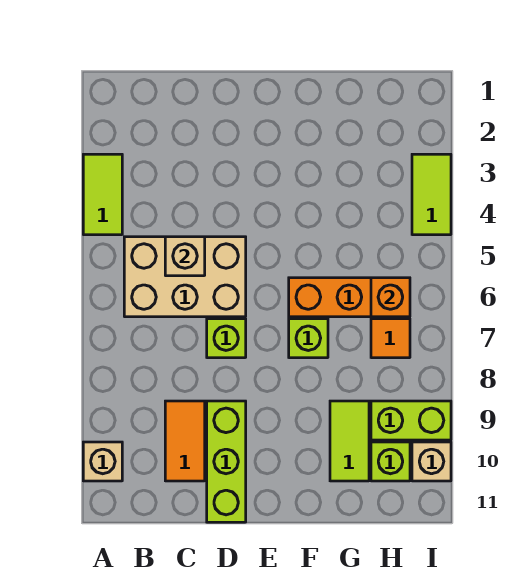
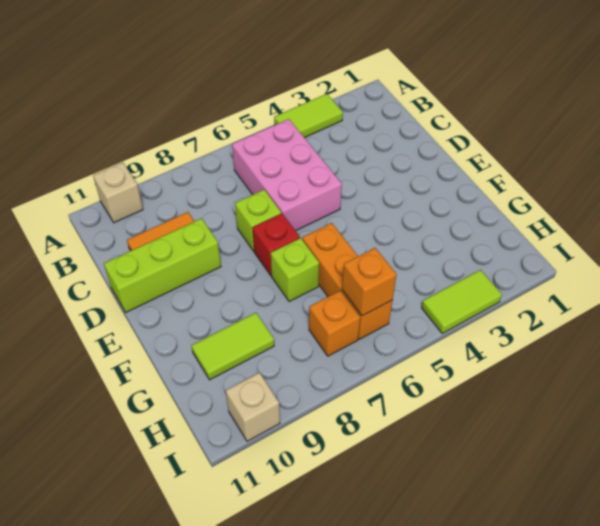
tan 2x3 brick [124,237,246,317] -> pink 2x3 brick [232,119,342,231]
tan 1x1 brick [165,237,205,276] -> none
none -> red 1x1 brick [252,213,300,276]
orange 1x1 tile [371,319,410,358] -> orange 1x1 brick [309,291,360,356]
lime 1x2 brick [371,401,451,440] -> none
lime 1x1 brick [371,442,410,481] -> none

